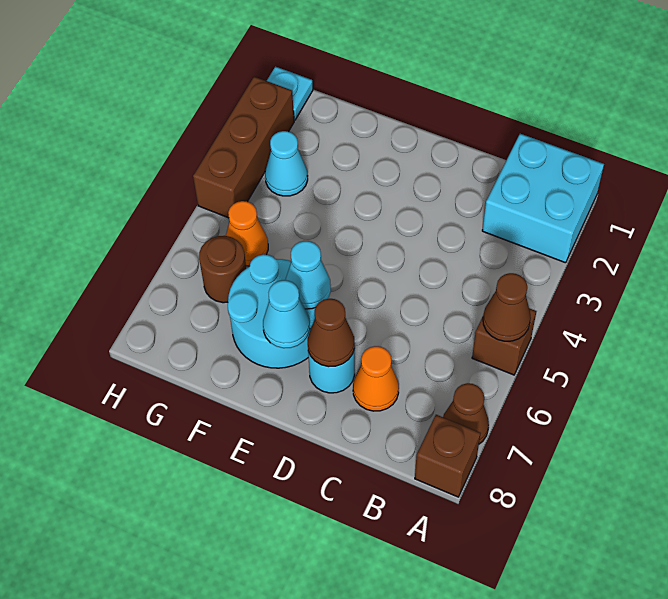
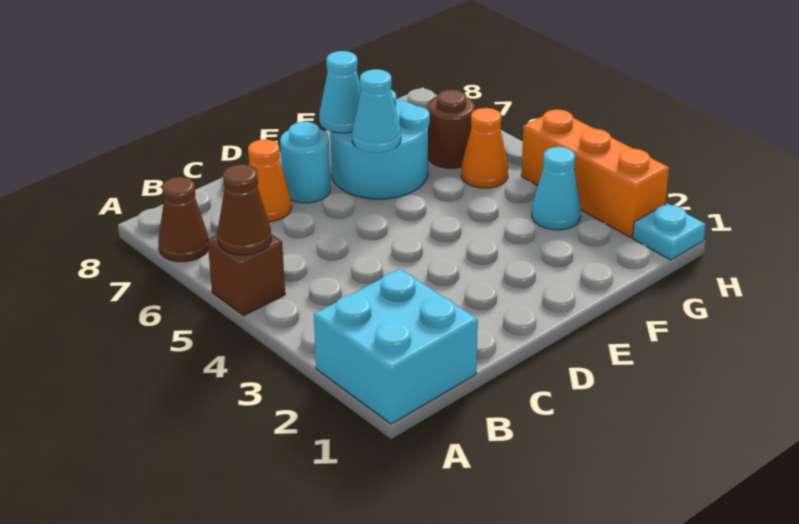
brown 1x1 brick [415,415,480,497] -> none
brown 1x1 cone [308,299,355,367] -> none
brown 1x3 brick [193,77,294,218] -> orange 1x3 brick [521,110,669,238]

